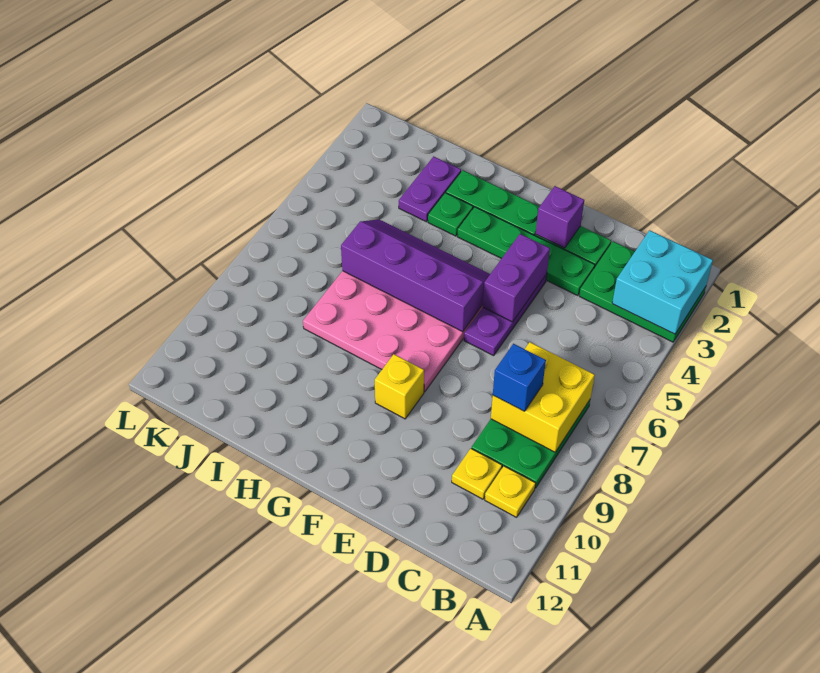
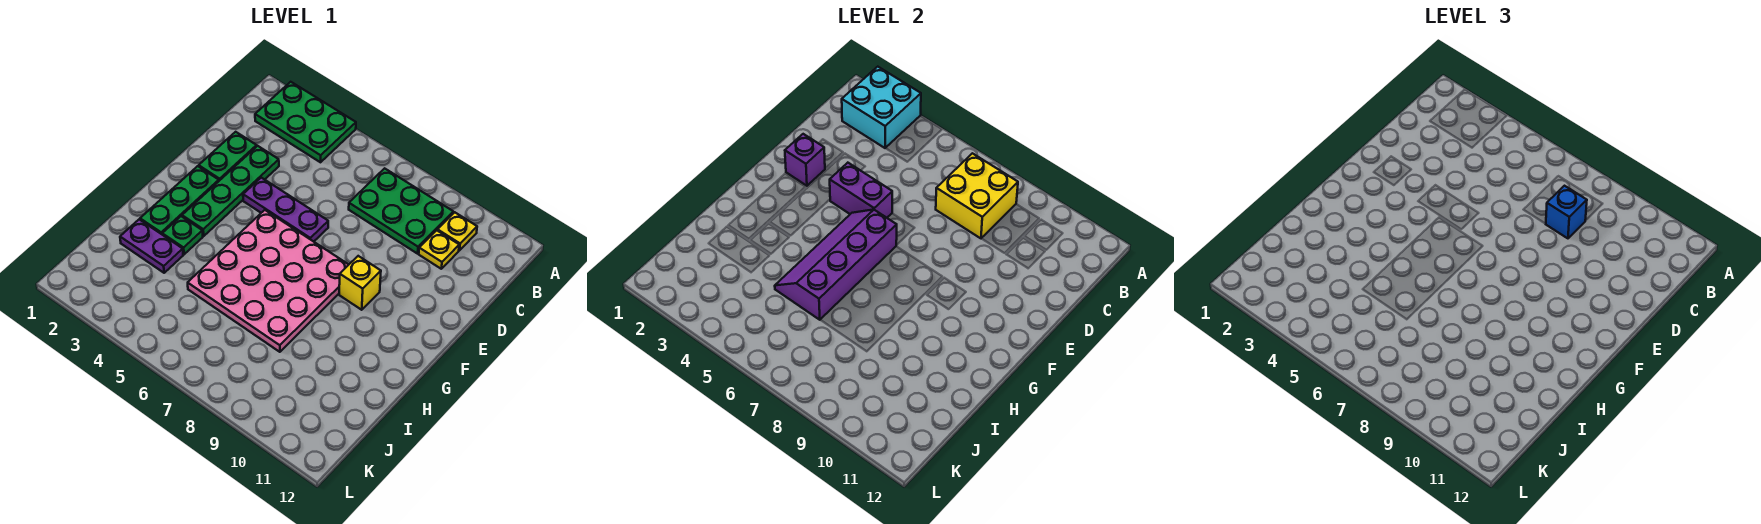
green 2x3 plate [579,241,706,342] -> green 2x3 plate turned to [255,82,356,162]

